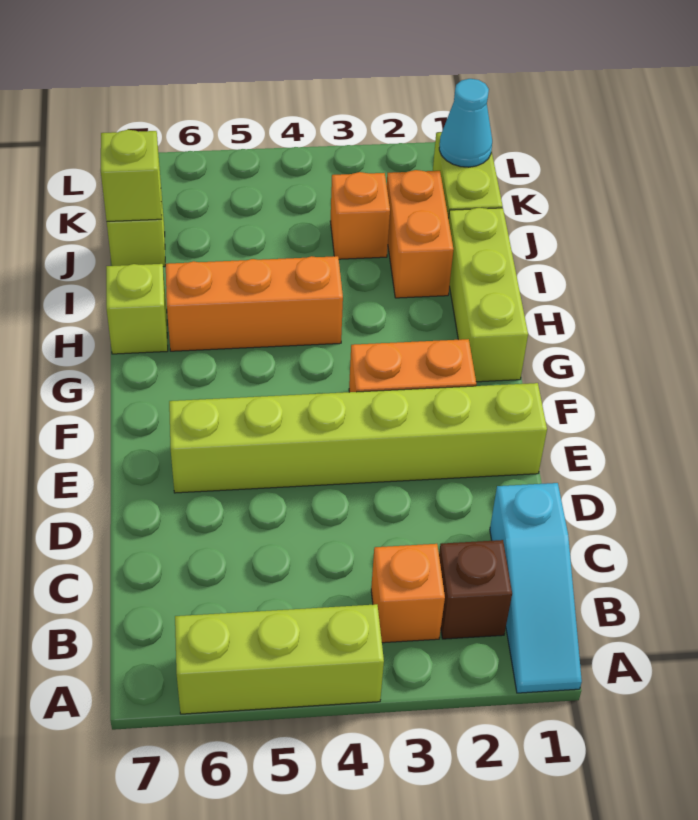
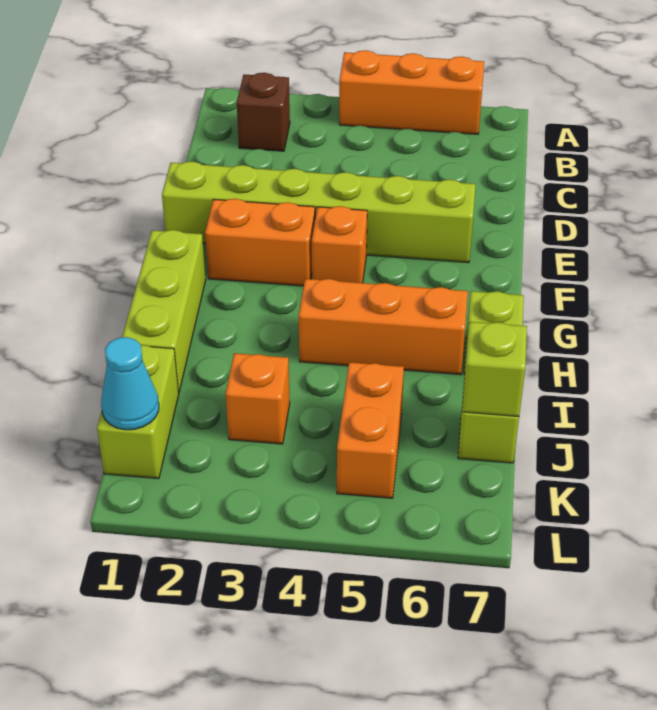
cyan 1x3 slope [490,483,582,693] -> none
lime 1x3 brick [175,604,384,714] -> orange 1x3 brick [339,50,484,134]
orange 1x1 brick [371,544,445,643] -> orange 1x1 brick moved to [312,206,367,283]
orange 1x2 brick [387,170,453,298] -> orange 1x2 brick moved to [337,362,404,498]

